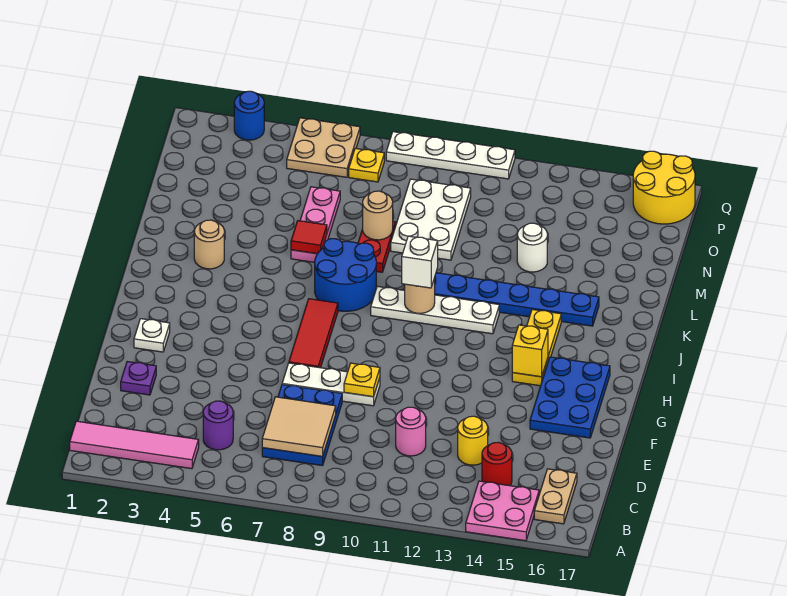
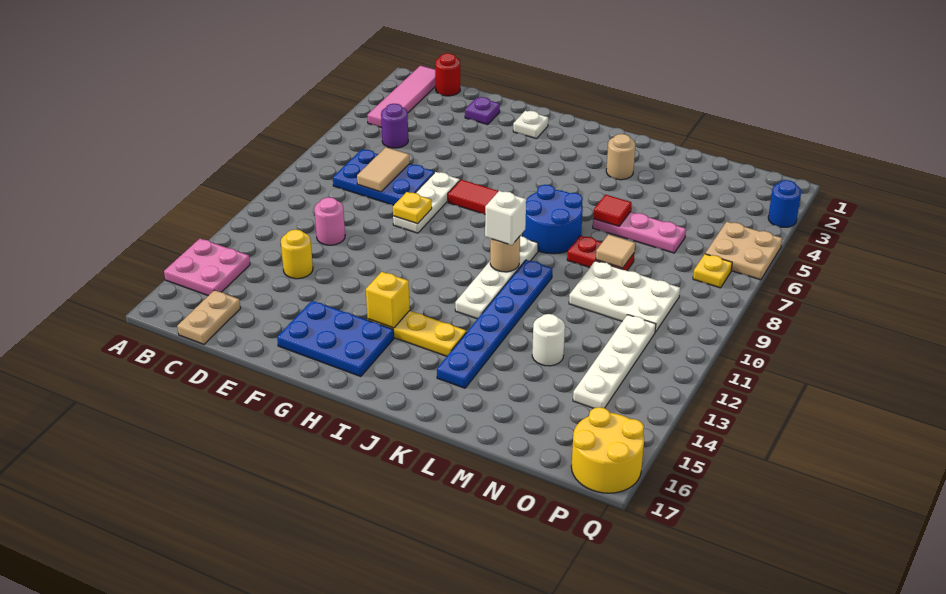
tan 1x2 plate [534,469,577,524] -> tan 1x2 plate turned to [177,290,240,344]
tan 2x2 tile [262,397,336,456] -> tan 1x2 tile [357,147,410,192]
red 1x1 round brick [482,442,512,486] -> red 1x1 round brick moved to [435,53,460,96]
tan 1x1 round brick [363,191,393,240] -> tan 1x1 tile [596,234,635,268]
white 1x4 plate [386,132,515,179] -> white 1x4 plate moved to [573,315,656,408]

